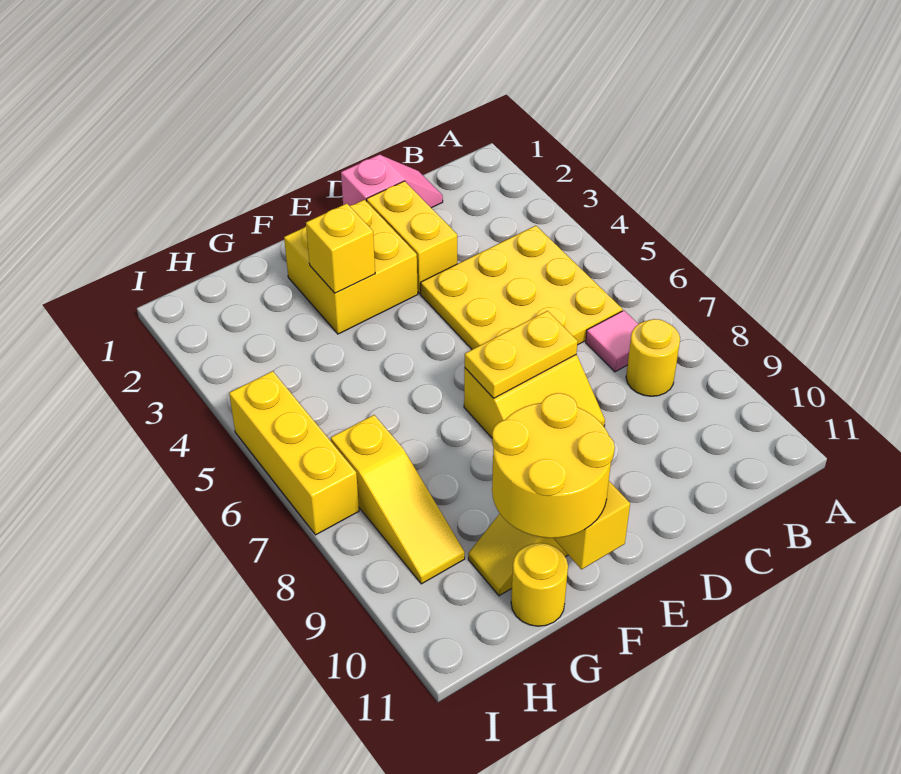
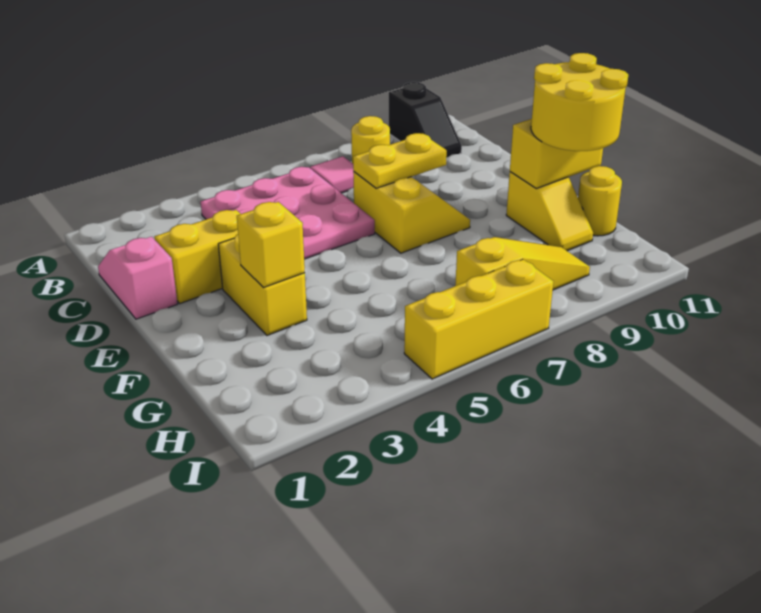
none -> black 1x2 slope [389,82,462,158]
yellow 3x3 plate [421,226,623,349] -> pink 3x3 plate [201,167,375,259]
yellow 1x2 plate [464,311,578,398] -> yellow 1x2 plate turned to [353,133,447,188]
yellow 2x2 brick [284,200,418,334] -> yellow 1x2 brick [218,234,307,335]

